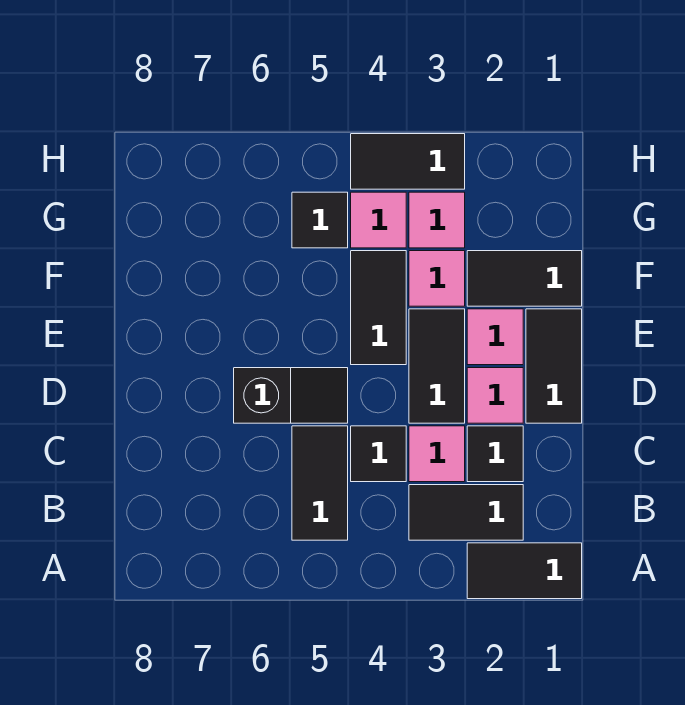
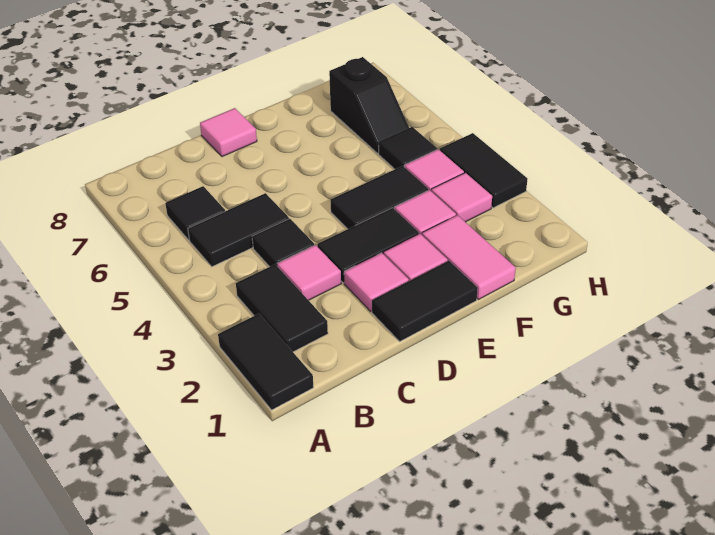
black 1x1 tile [467,426,523,482] -> black 1x1 tile moved to [165,186,225,240]
black 1x2 slope [234,368,348,423] -> black 1x2 slope moved to [329,57,409,153]
none -> pink 1x1 tile [200,108,257,157]
black 1x2 tile [467,251,582,306] -> pink 1x2 tile [422,215,516,300]

